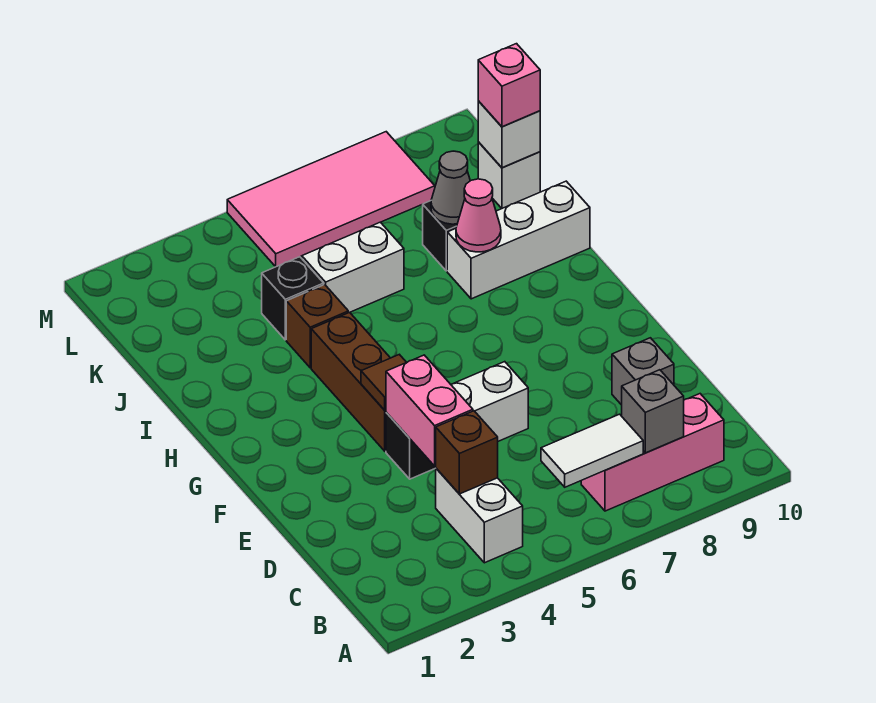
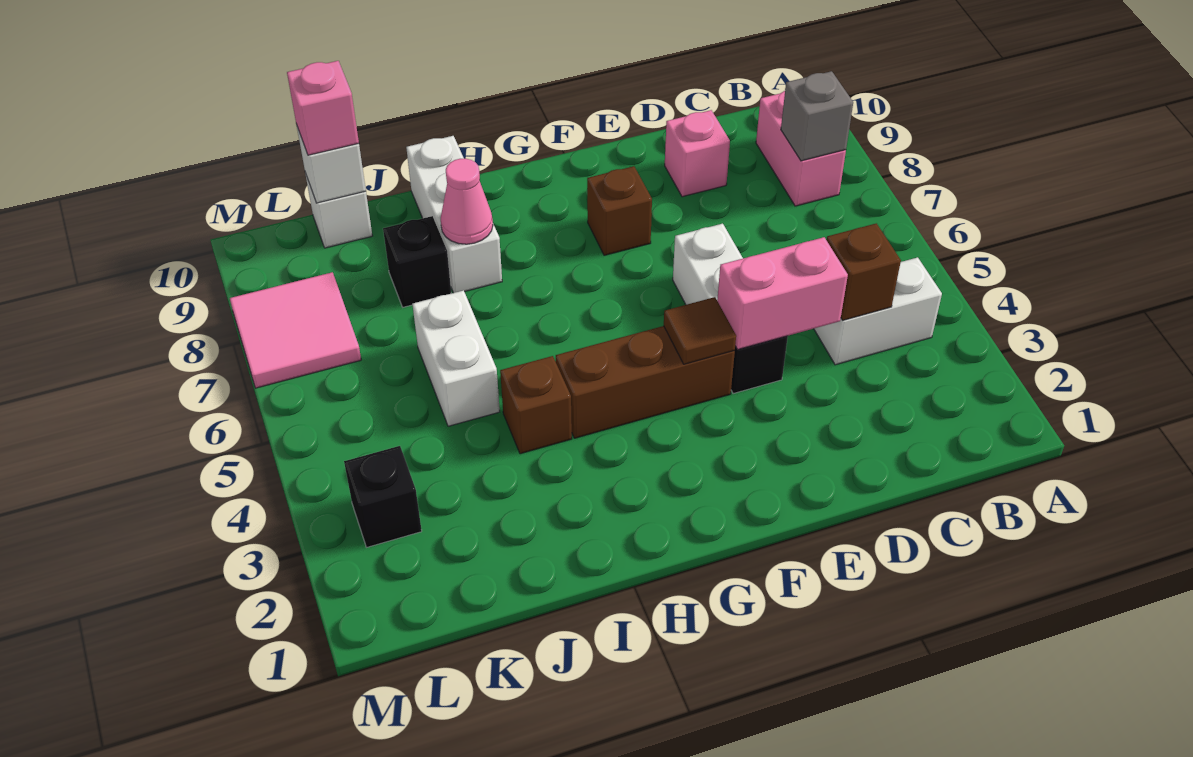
white 1x2 tile [541,414,643,487] -> none
pink 1x3 brick [581,394,724,511] -> pink 1x2 brick [756,91,846,206]
grey 1x1 brick [612,338,674,405] -> pink 1x1 brick [665,110,730,197]
none -> brown 1x1 brick [587,166,652,255]
black 1x1 brick [262,257,324,340] -> black 1x1 brick moved to [344,446,422,547]
grey 1x1 cone [431,151,470,224] -> none
pink 2x4 tile [227,132,435,267] -> pink 2x2 tile [230,272,361,388]

